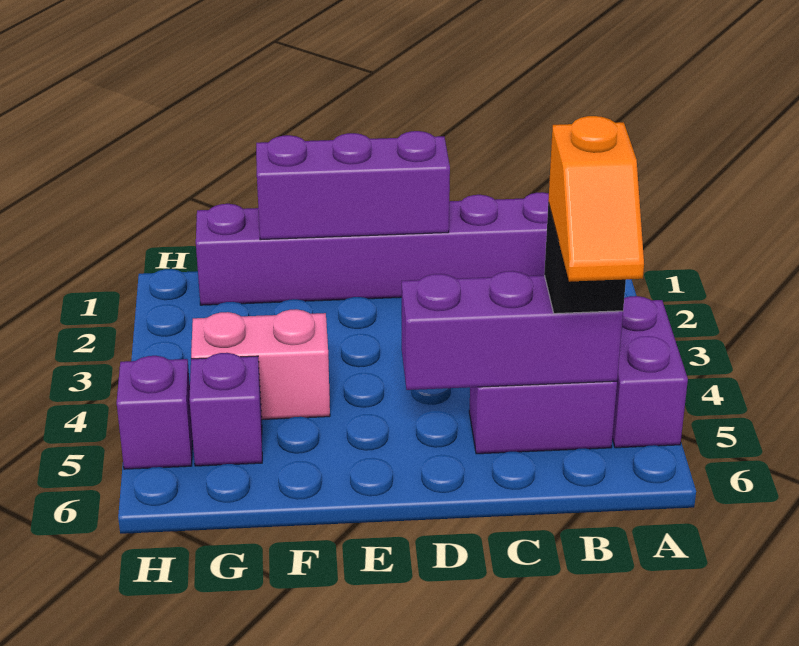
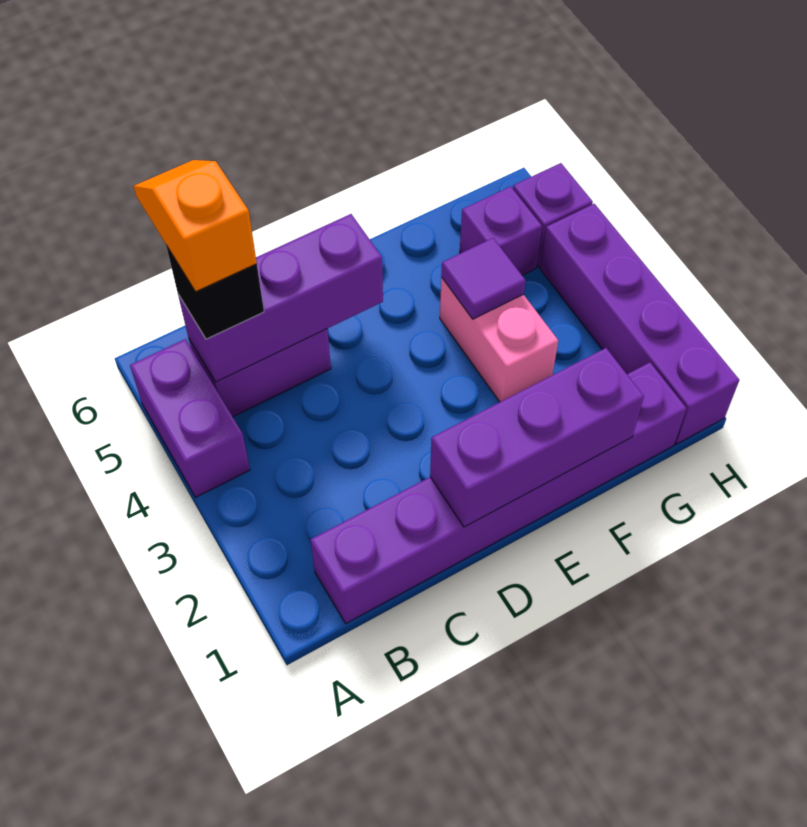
pink 1x2 brick [191,309,330,419] -> pink 1x2 brick turned to [440,277,558,402]
none -> purple 1x1 tile [441,238,526,319]
none -> purple 1x4 brick [540,204,740,444]

